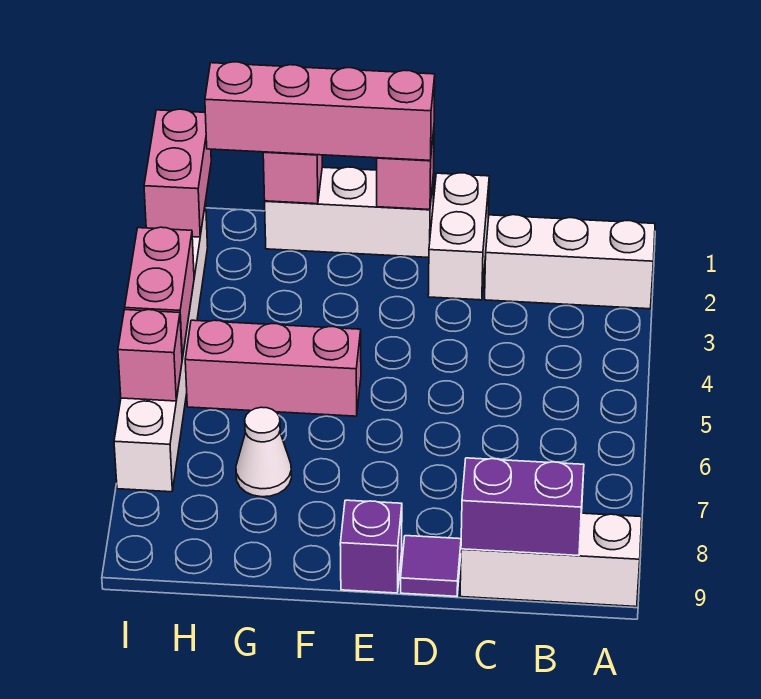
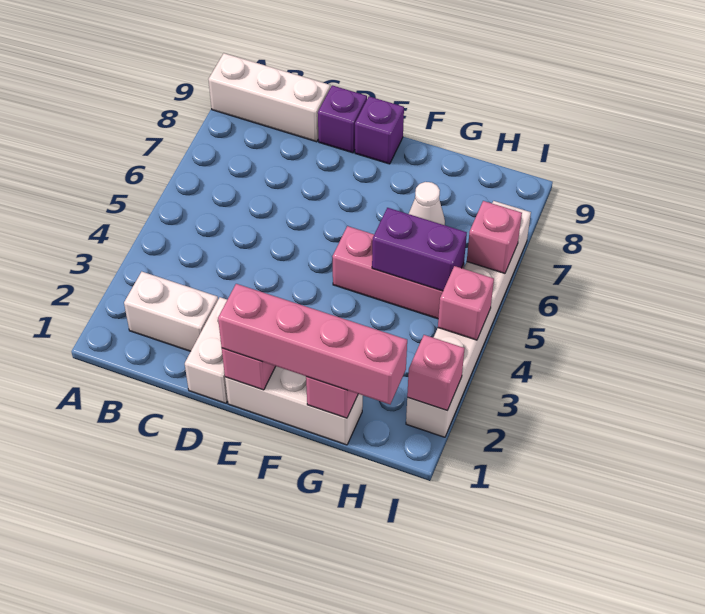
white 1x3 brick [485,215,655,309] -> white 1x2 brick [124,272,218,351]
purple 1x2 brick [461,458,584,556] -> purple 1x2 brick moved to [372,208,467,291]
purple 1x1 tile [401,536,461,596] -> purple 1x1 brick [318,85,367,153]
pink 1x2 brick [144,109,211,237] -> pink 1x1 brick [407,335,465,410]
pink 1x2 brick [125,227,194,359] -> pink 1x1 brick [438,266,494,340]

